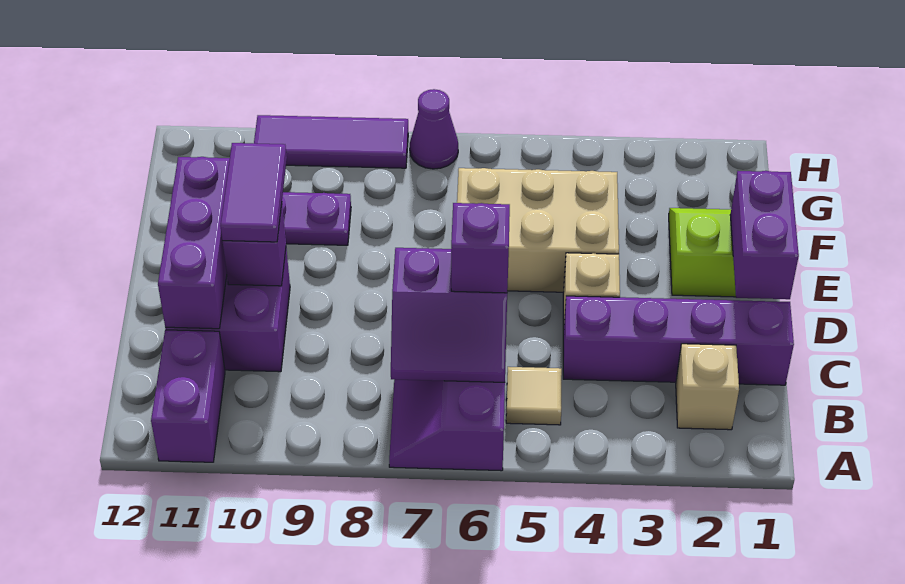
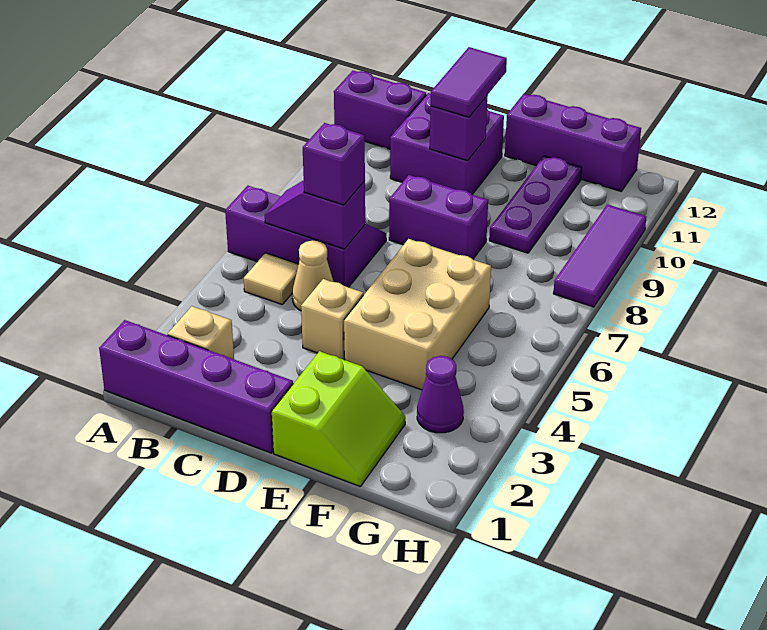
purple 2x2 slope [391,248,507,382] -> purple 1x2 slope [265,180,365,249]
purple 1x4 brick [563,296,794,385] -> purple 1x4 brick turned to [99,320,293,453]
none -> tan 1x1 cone [292,240,334,311]
purple 1x3 brick [158,157,230,329] -> purple 1x3 brick moved to [505,94,641,191]
purple 1x2 brick [730,171,799,299] -> purple 1x2 brick moved to [389,175,488,259]
purple 1x2 tile [220,143,287,242] -> purple 1x2 tile turned to [430,47,507,117]
purple 1x1 cone [410,89,458,169] -> purple 1x1 cone moved to [417,356,464,433]

